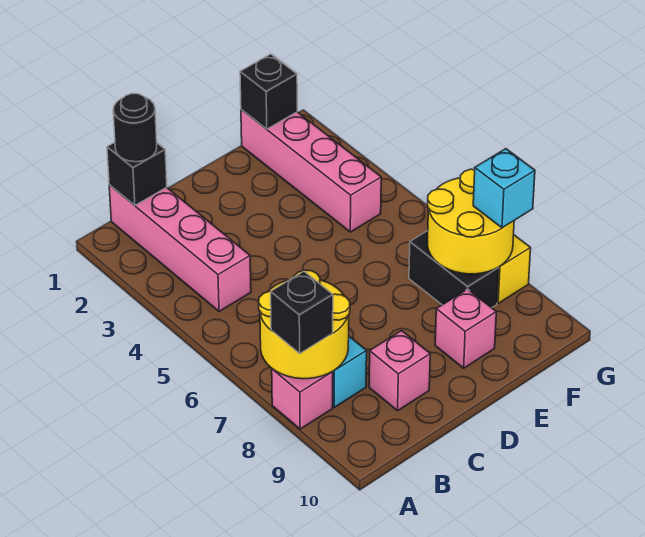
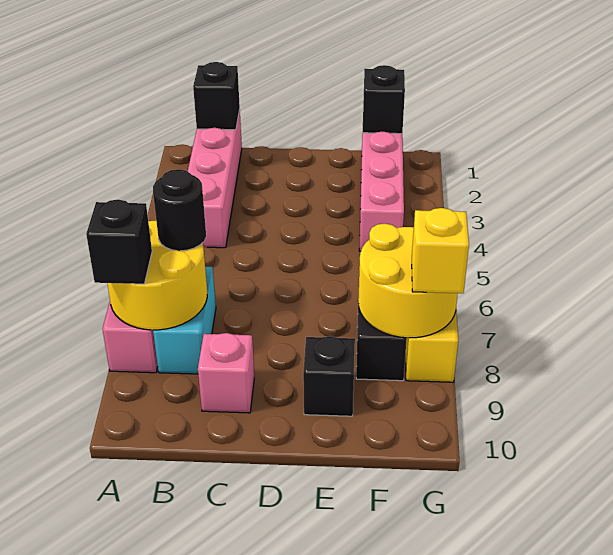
black 1x1 round brick [113,94,157,162] -> black 1x1 round brick moved to [153,169,206,251]
pink 1x1 brick [435,289,496,368] -> black 1x1 brick [303,336,355,416]
cyan 1x1 brick [473,149,535,228] -> yellow 1x1 brick [412,208,469,293]

